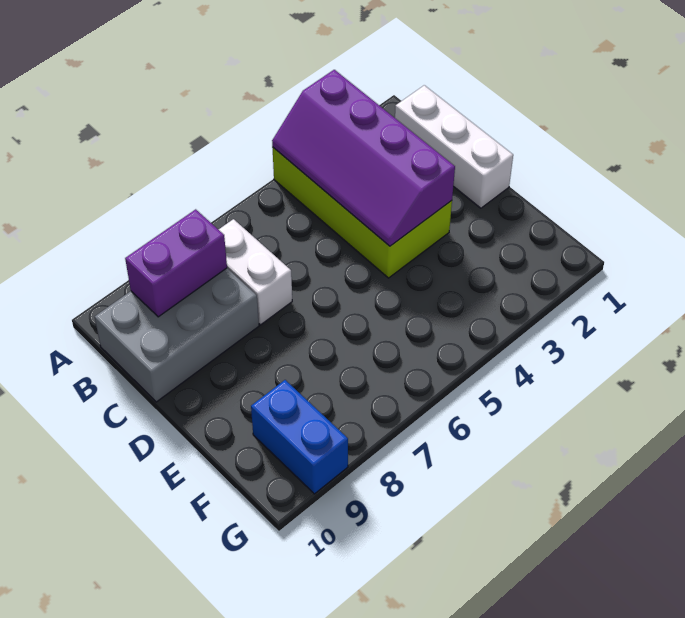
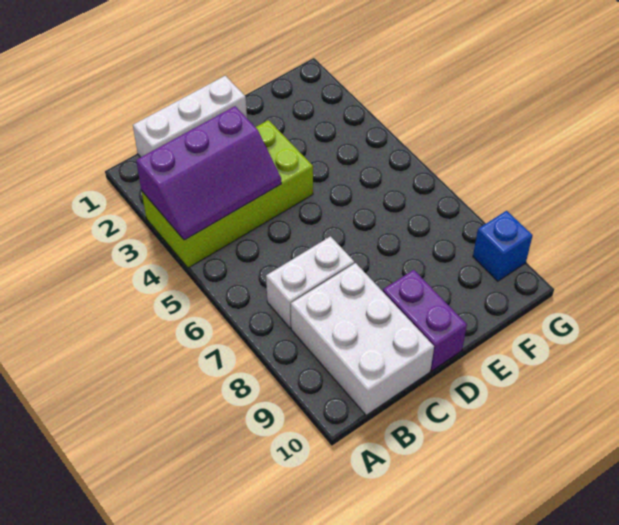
purple 2x4 slope [272,70,455,246] -> purple 2x3 slope [136,106,281,240]
grey 2x3 brick [95,268,259,402] -> white 2x3 brick [291,263,434,415]
purple 1x2 brick [125,209,227,317] -> purple 1x2 brick moved to [383,270,467,371]
blue 1x2 brick [251,380,348,494] -> blue 1x1 brick [473,211,532,281]

